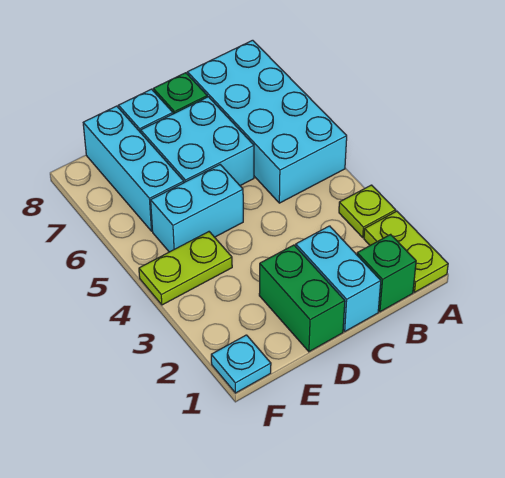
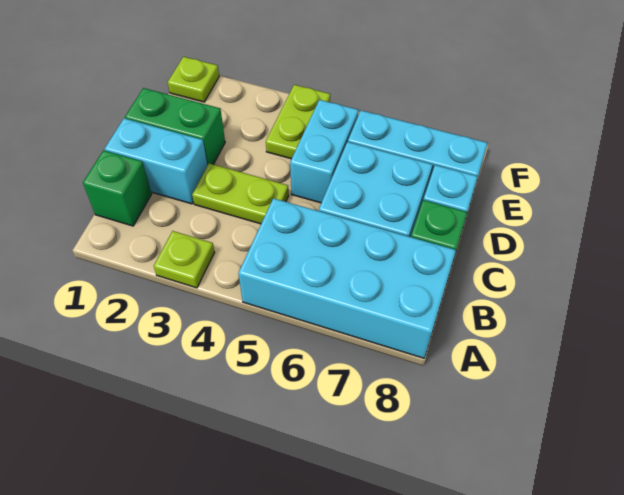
lime 1x2 plate [364,211,448,292] -> lime 1x2 plate moved to [192,163,289,224]
cyan 1x1 plate [211,335,271,393] -> lime 1x1 plate [168,57,219,102]

